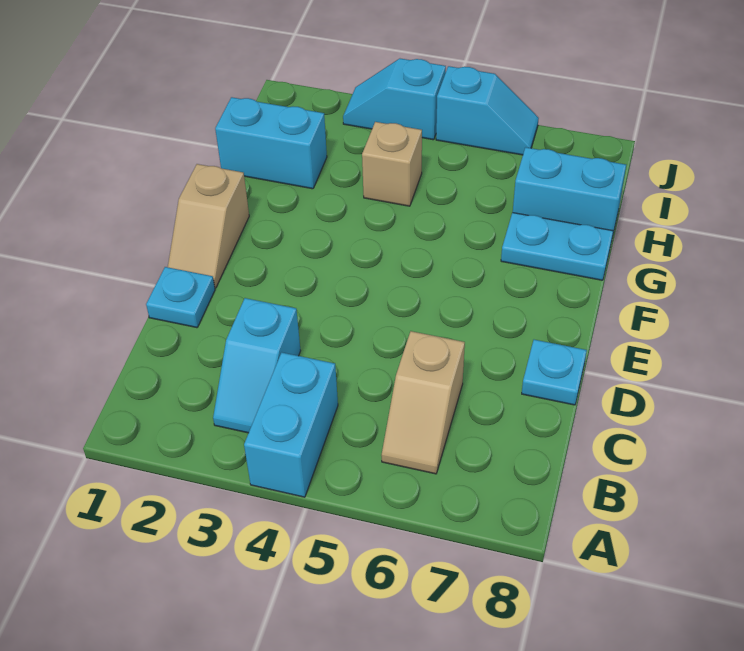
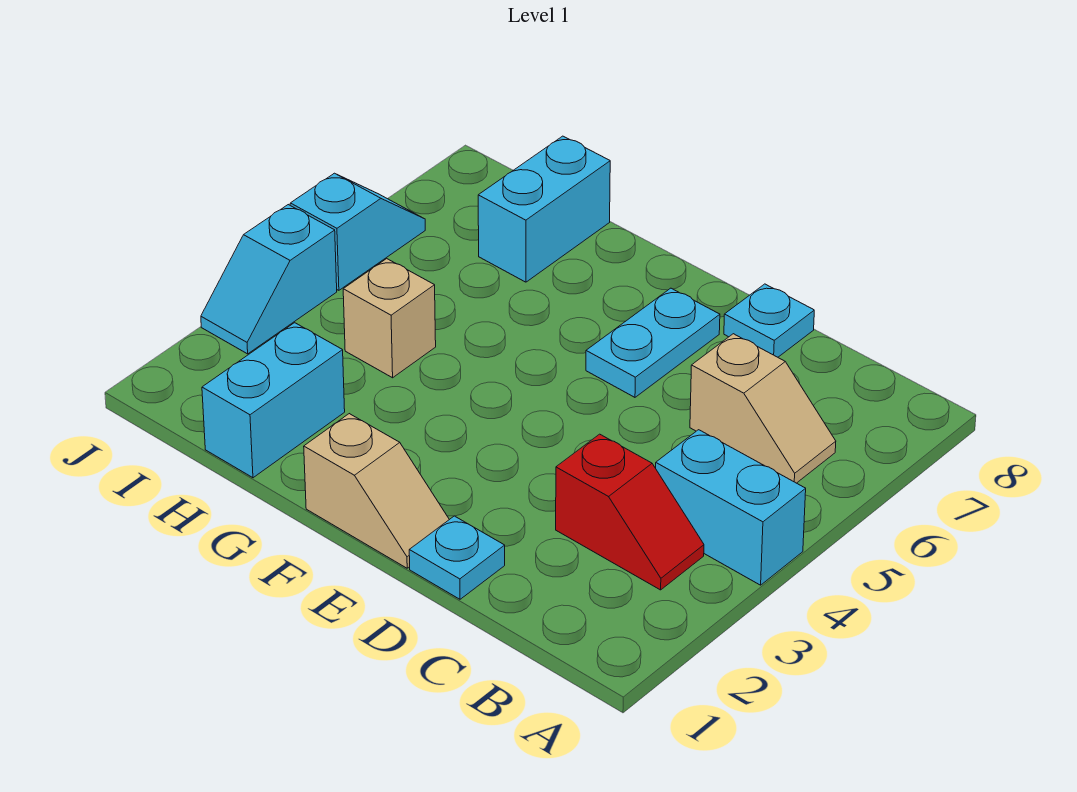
cyan 1x2 slope [213,298,301,433] -> red 1x2 slope [556,434,704,590]
cyan 1x2 plate [501,213,613,280] -> cyan 1x2 plate moved to [586,288,720,397]

